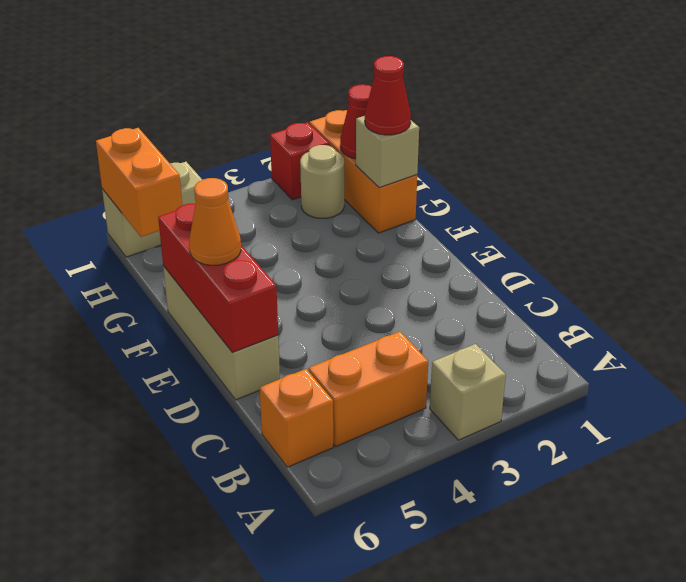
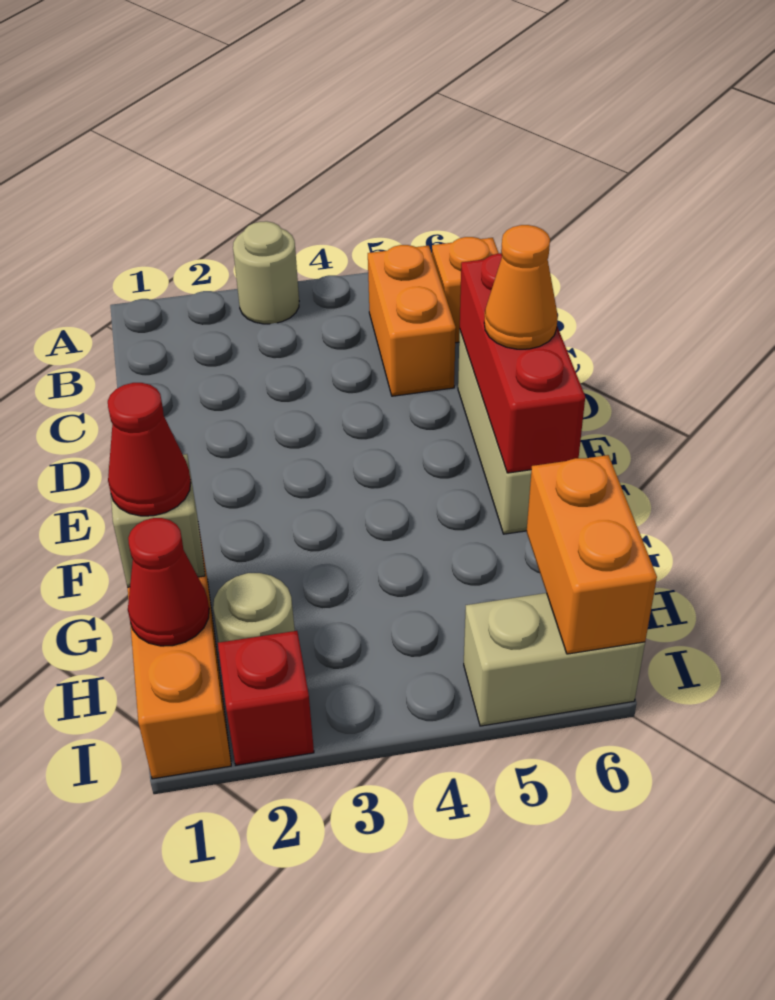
tan 1x1 brick [430,344,506,440] -> tan 1x1 round brick [233,221,299,324]
orange 1x2 brick [309,331,428,446] -> orange 1x2 brick turned to [368,245,456,396]

